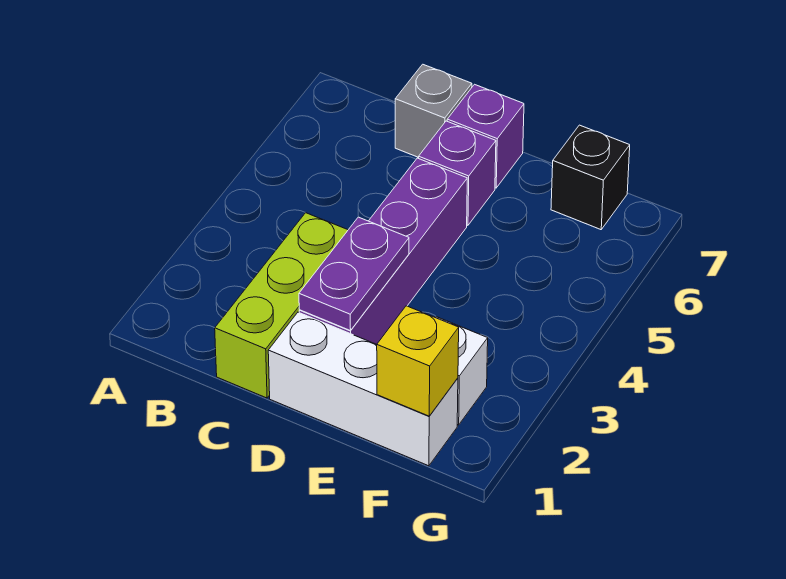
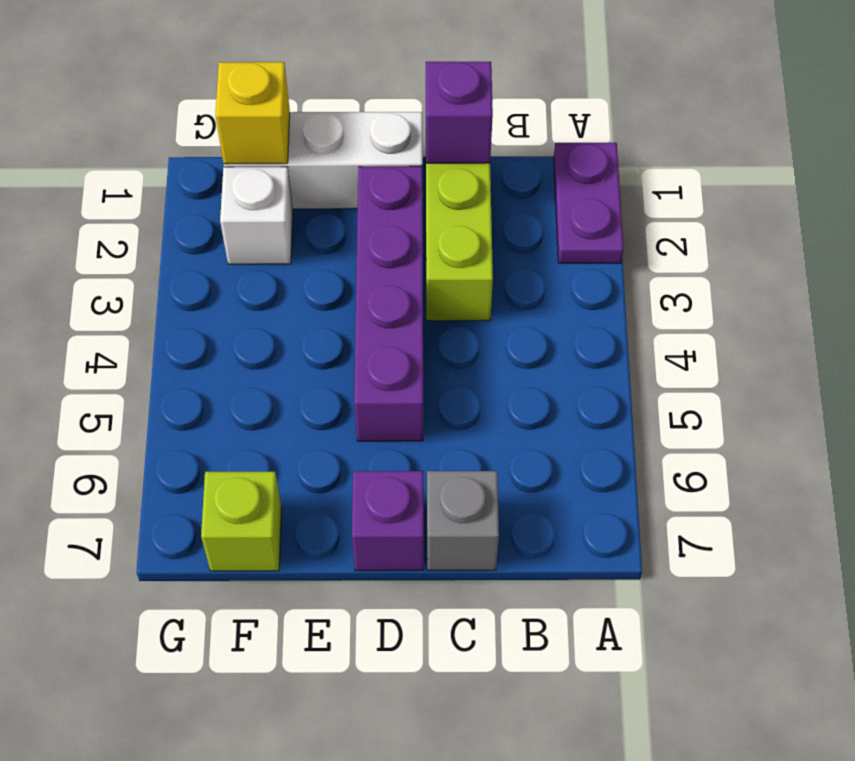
purple 1x2 plate [299,217,409,331] -> purple 1x2 plate moved to [554,143,624,263]
purple 1x1 brick [419,121,496,225] -> purple 1x1 brick moved to [426,62,493,163]
black 1x1 brick [551,125,630,230] -> lime 1x1 brick [201,472,282,571]

